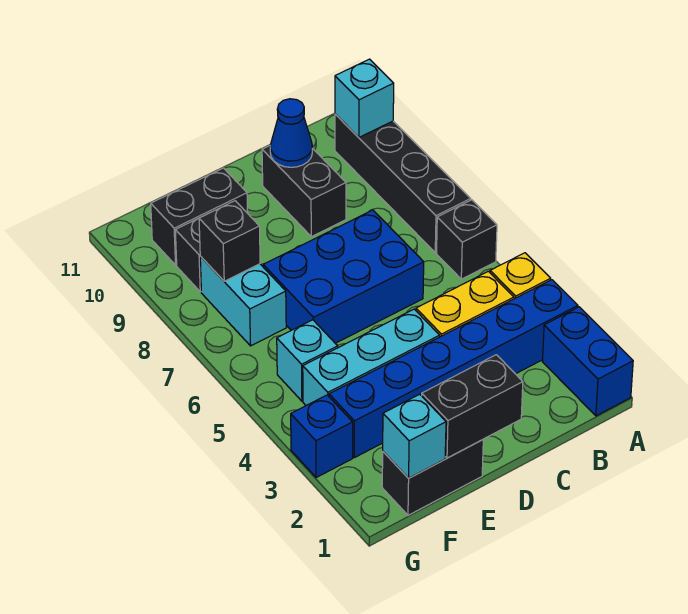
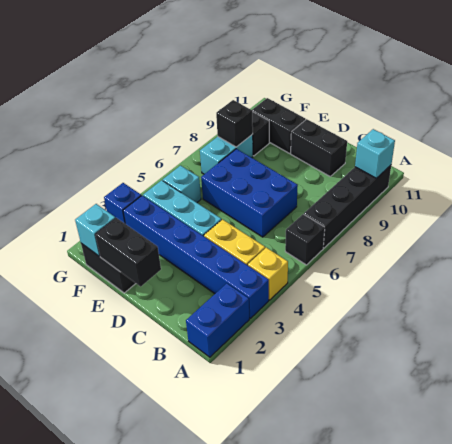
black 1x2 brick [262,146,346,237] -> black 1x2 brick turned to [291,119,347,176]
blue 1x1 cone [270,99,312,167] -> none

